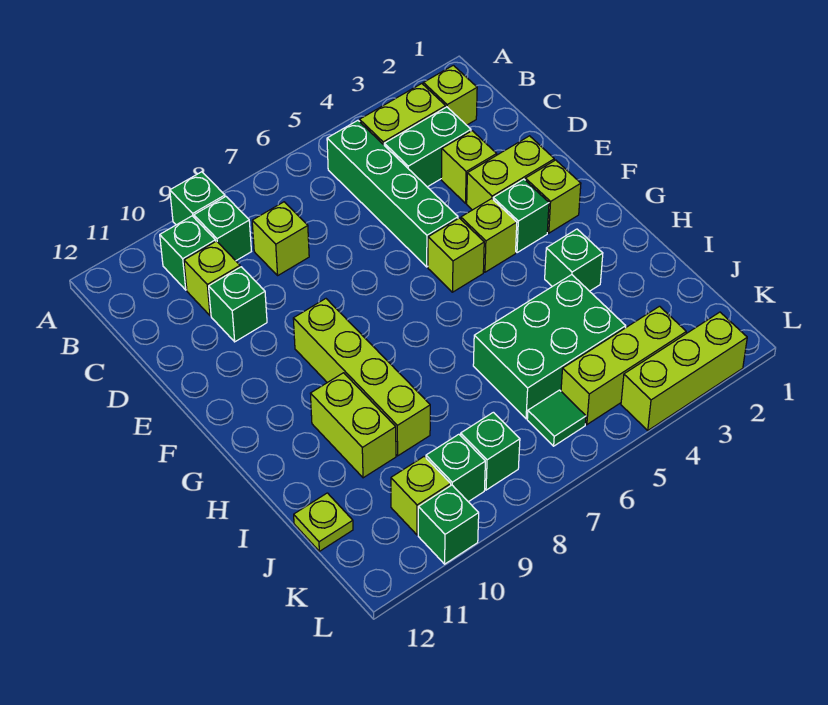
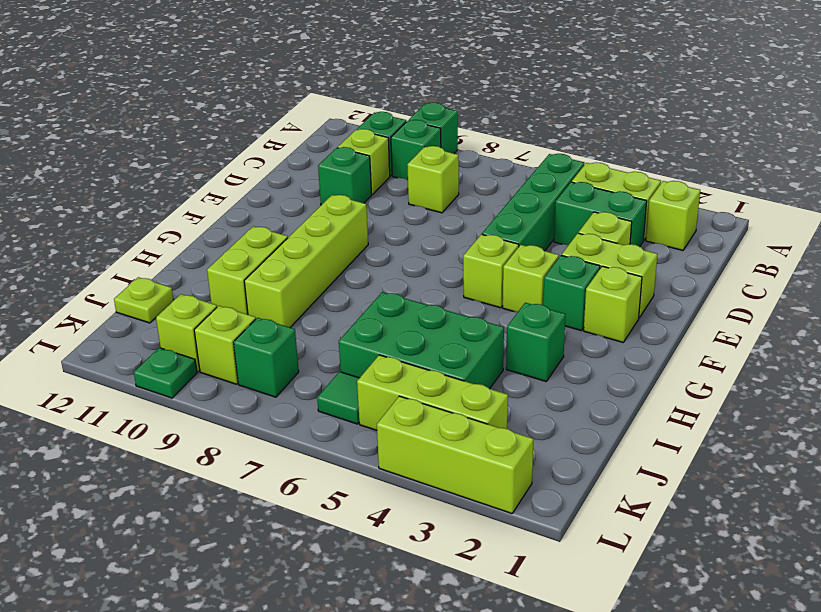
green 1x1 brick [426,434,485,502] -> lime 1x1 brick [194,306,256,384]
green 1x1 brick [418,485,479,564] -> green 1x1 plate [134,348,197,398]

